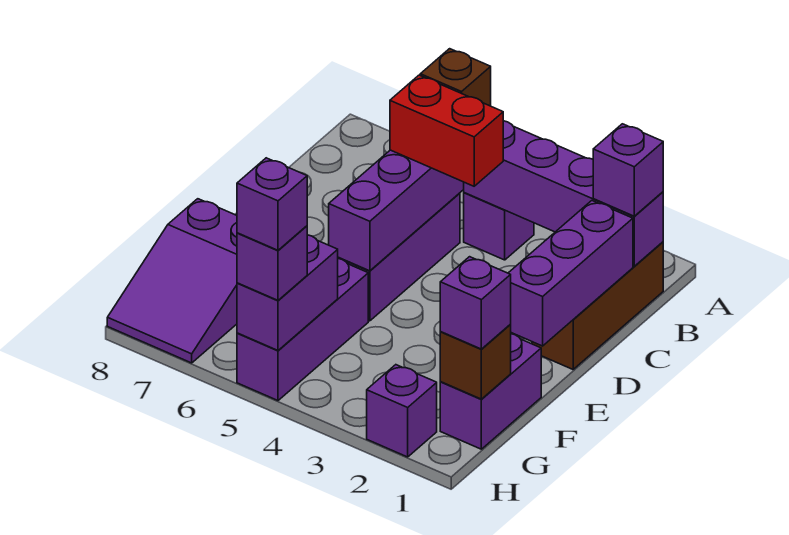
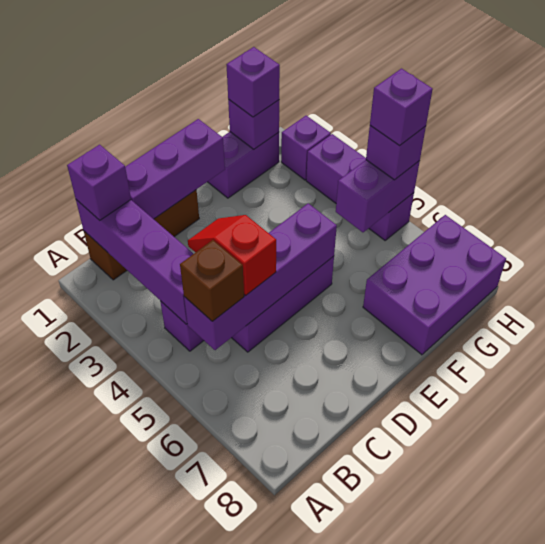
red 1x2 brick [390,75,503,186] -> red 1x2 slope [188,215,276,295]
purple 1x3 brick [237,259,368,401] -> purple 1x3 brick turned to [306,134,414,240]
purple 2x3 slope [107,199,237,363] -> purple 2x3 brick [363,215,506,355]
brown 1x1 brick [440,325,511,399] -> purple 1x1 brick [228,99,279,149]

